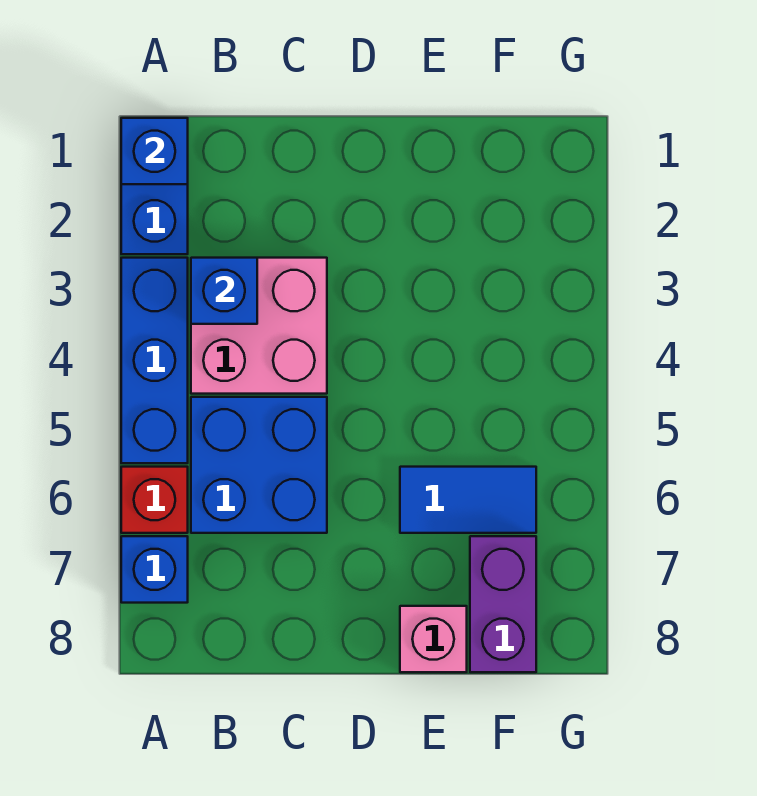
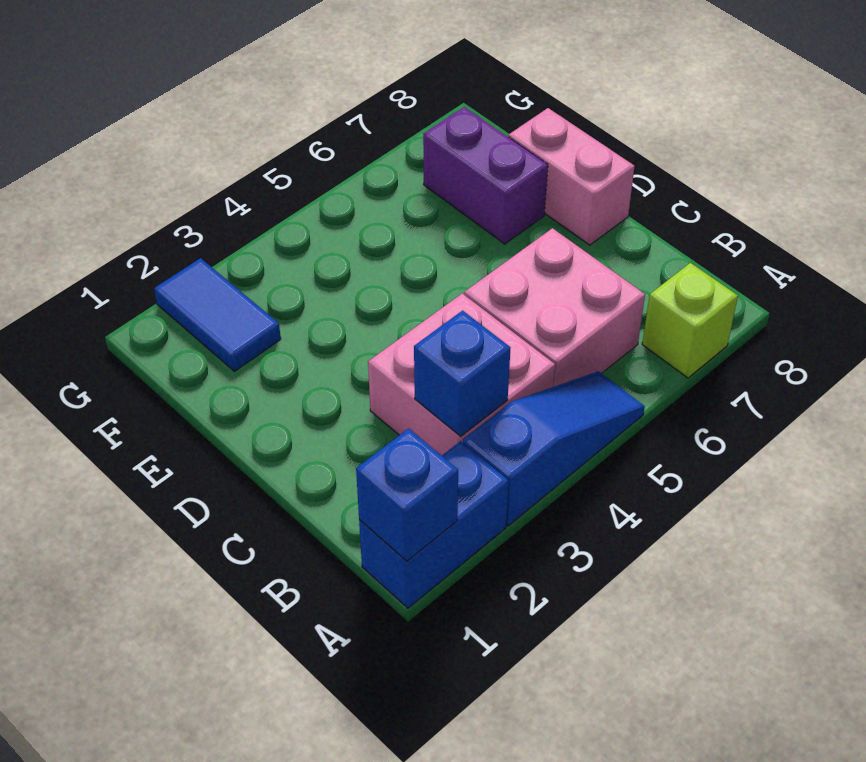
blue 1x3 brick [121,258,188,463] -> blue 1x3 slope [463,371,645,526]
red 1x1 brick [121,467,188,533] -> none
blue 1x1 brick [121,536,188,603] -> lime 1x1 brick [642,263,738,378]
blue 2x2 brick [191,397,327,533] -> pink 2x2 brick [464,228,645,387]
blue 1x2 tile [400,467,536,533] -> blue 1x2 tile moved to [154,258,281,371]
pink 1x1 brick [400,606,467,672] -> pink 1x2 brick [508,108,635,245]
purple 1x2 brick [470,536,536,672] -> purple 1x2 brick turned to [423,107,548,244]

